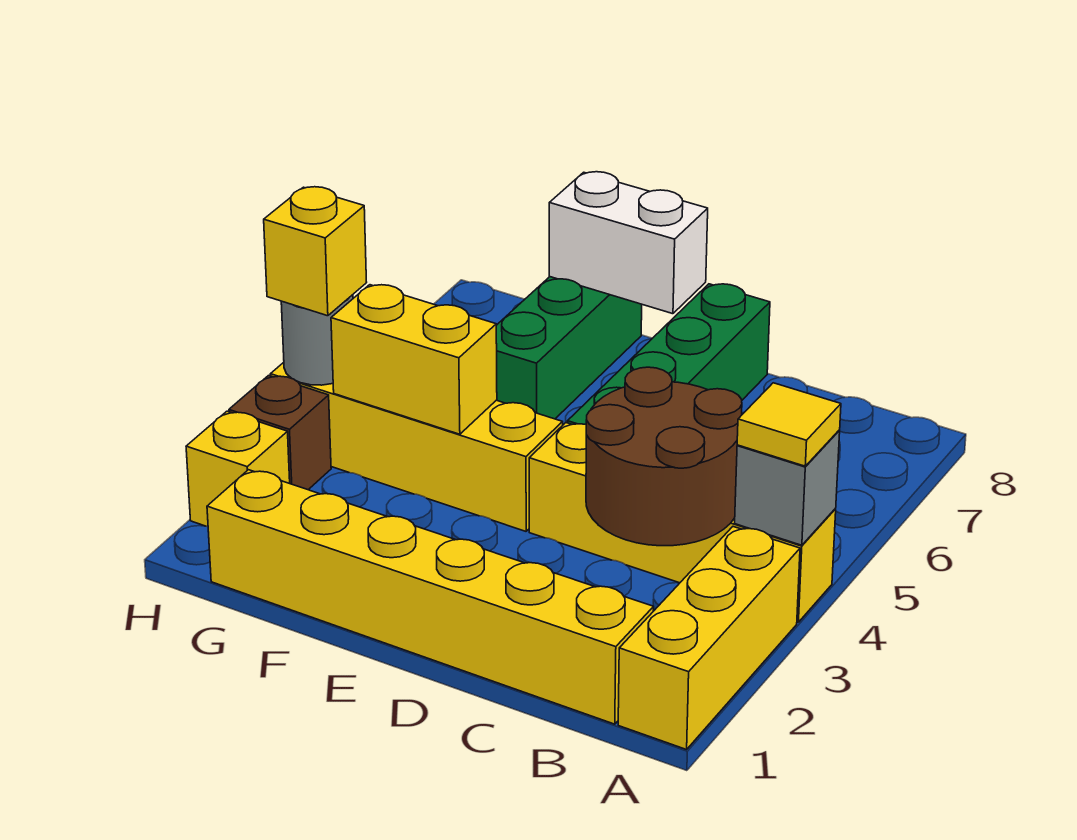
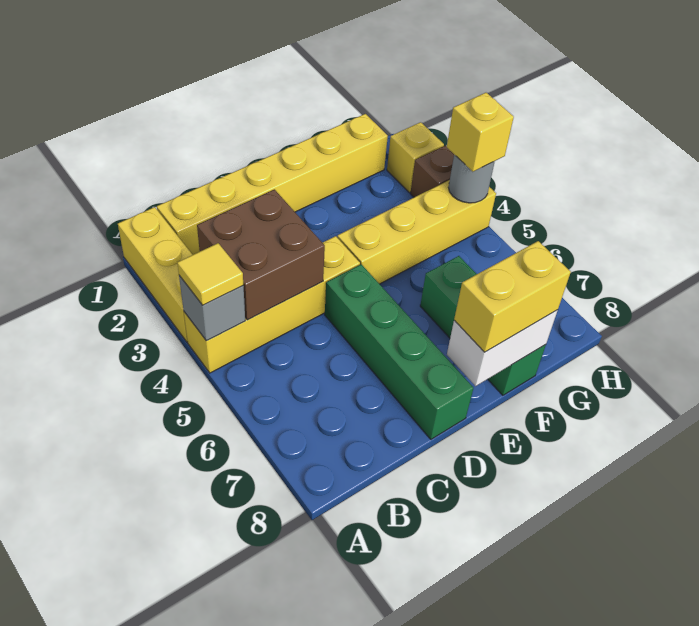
brown 2x2 round brick [586,367,742,546] -> brown 2x2 brick [197,189,325,320]
yellow 1x2 brick [331,285,497,434] -> yellow 1x2 brick moved to [454,241,571,352]

